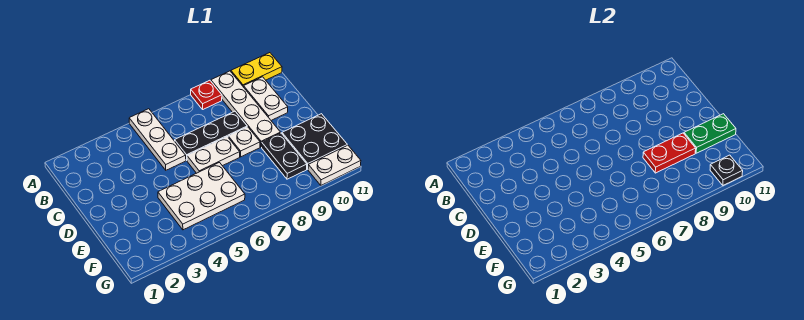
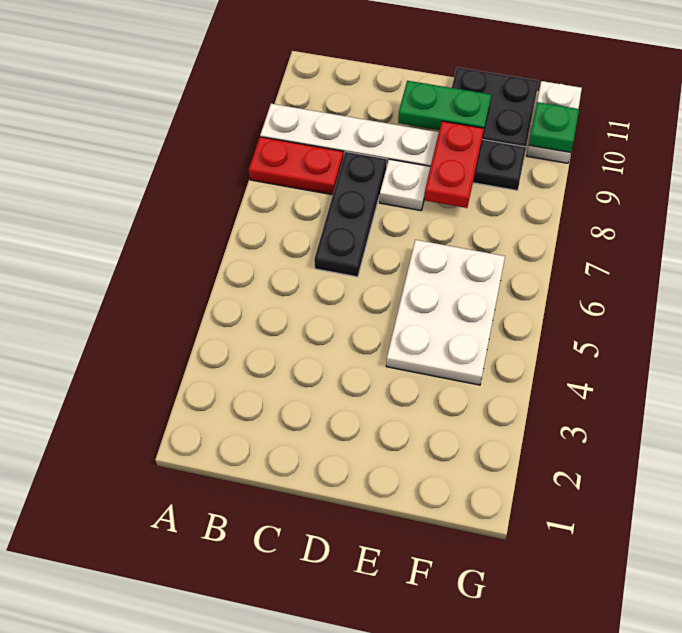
white 1x3 plate [129,109,186,170] -> none
red 1x1 plate [191,80,222,109] -> red 1x2 plate [249,137,343,195]
yellow 1x2 plate [231,53,282,87] -> none
white 1x2 plate [244,77,288,120] -> none
white 1x2 plate [187,137,240,173] -> none
green 1x2 plate [684,114,736,153] -> green 1x2 plate turned to [398,81,491,134]
black 1x1 plate [710,155,743,185] -> green 1x1 plate [529,102,579,152]

